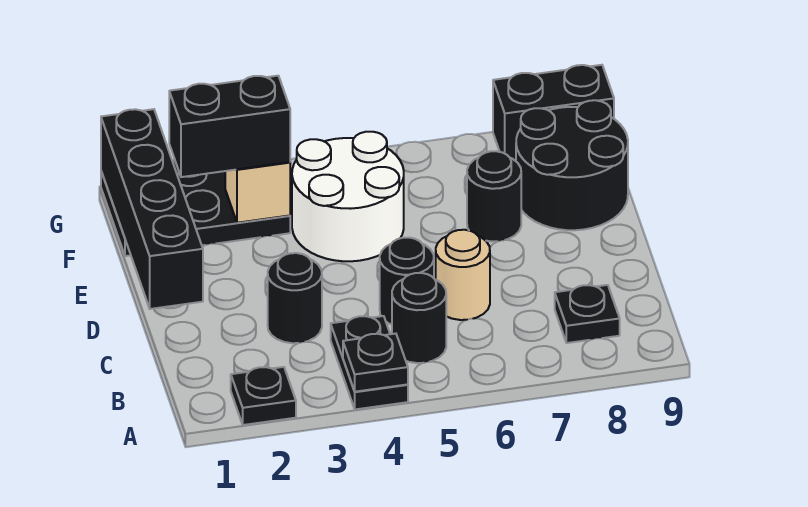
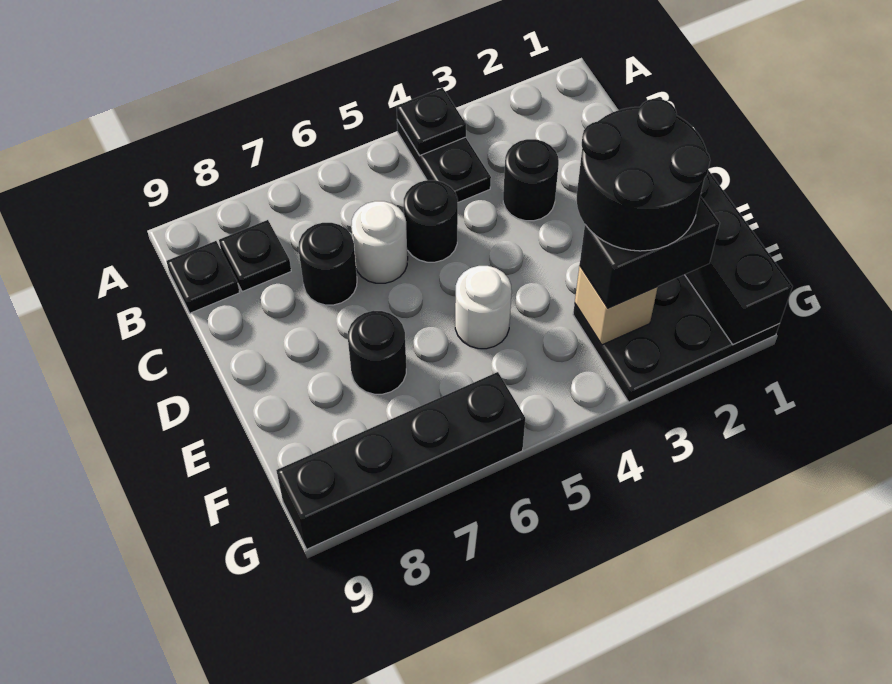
black 1x1 plate [231,367,296,425] -> black 1x1 plate moved to [166,241,240,313]
black 1x1 round brick [392,273,446,363] -> black 1x1 round brick moved to [298,223,357,305]
tan 1x1 round brick [436,230,490,320] -> white 1x1 round brick [351,201,408,283]
white 2x2 round brick [292,132,404,261] -> white 1x1 round brick [455,266,512,349]
black 2x2 round brick [516,100,628,230] -> black 2x2 round brick moved to [577,99,710,251]
black 1x2 brick [493,65,614,161] -> black 1x4 brick [276,372,525,549]

